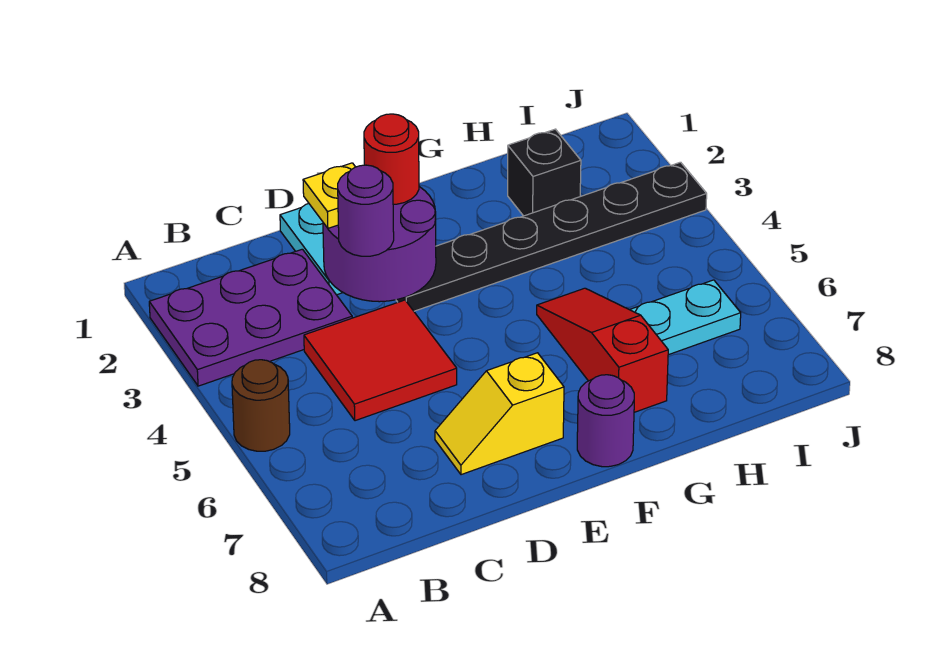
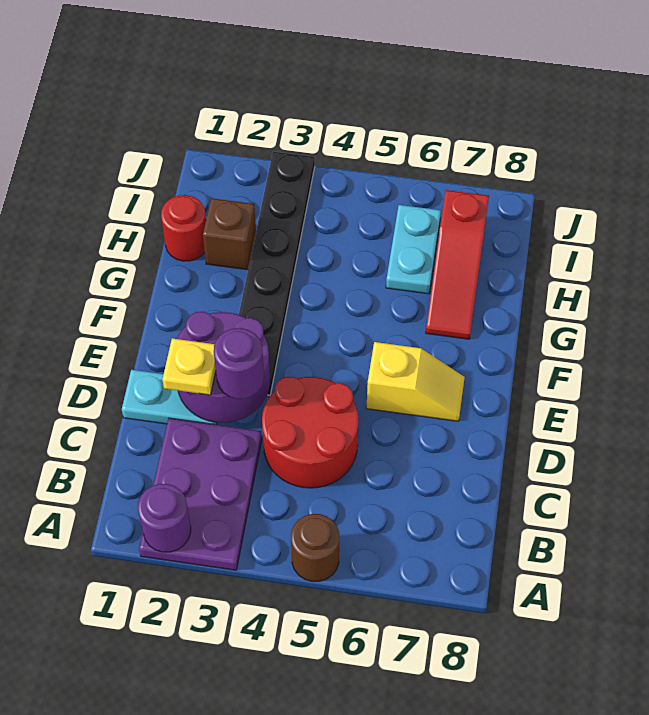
red 2x2 tile [304,300,457,421] -> red 2x2 round brick [262,377,359,488]
yellow 1x2 slope [435,353,564,475] -> yellow 1x2 slope turned to [366,342,465,421]
red 1x1 round brick [364,114,419,204] -> red 1x1 round brick moved to [161,195,206,261]
purple 1x1 round brick [577,375,634,467] -> purple 1x1 round brick moved to [138,484,191,552]
red 1x3 slope [537,288,668,412] -> red 1x3 slope turned to [426,190,489,339]
black 1x1 brick [508,129,581,216] -> brown 1x1 brick [203,198,256,270]

